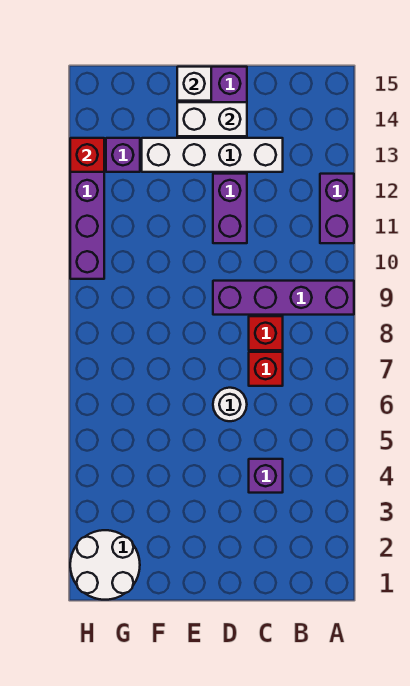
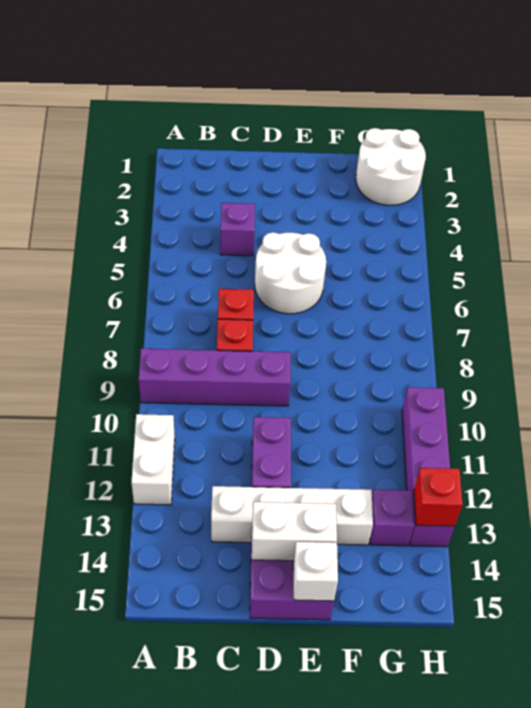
purple 1x2 brick [320,174,354,243] -> white 1x2 brick [131,414,175,505]
white 1x1 round brick [213,388,247,421] -> white 2x2 round brick [255,232,326,314]

